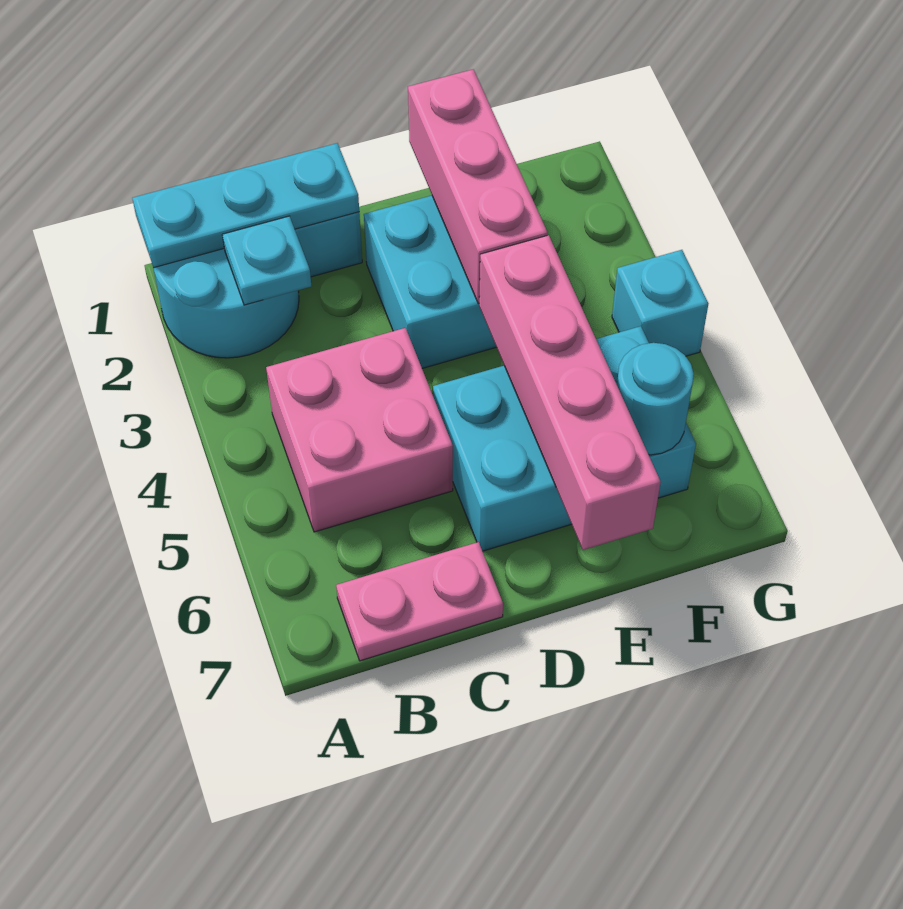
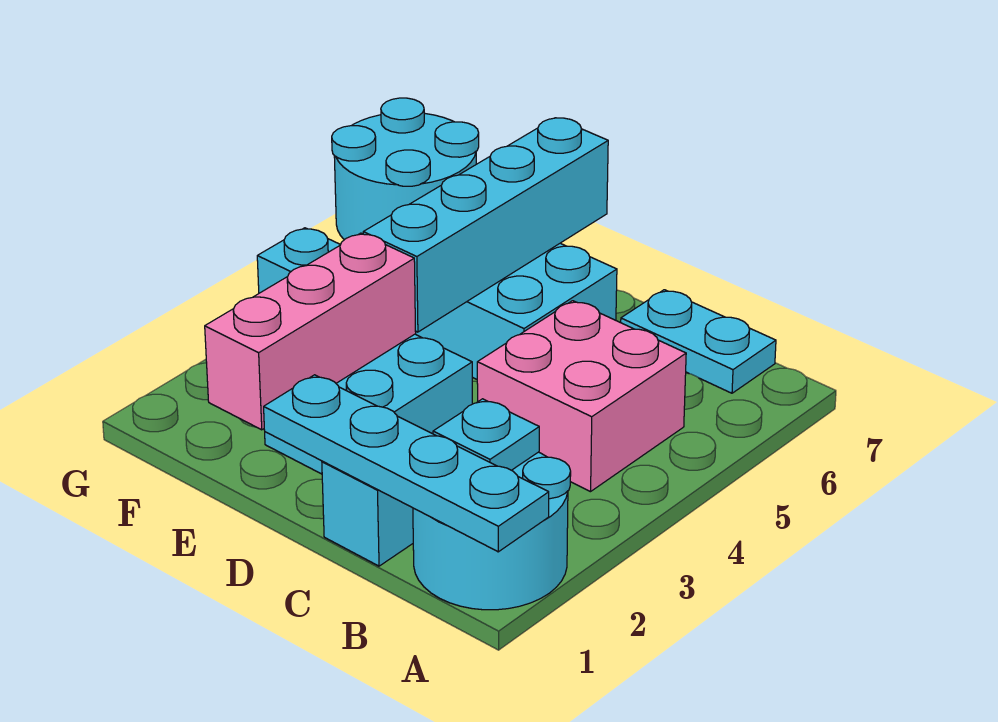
cyan 1x3 plate [132,143,359,268] -> cyan 1x4 plate [264,375,549,552]
pink 1x2 plate [336,542,503,661] -> cyan 1x2 plate [621,290,776,393]
pink 1x4 brick [479,235,661,550] -> cyan 1x4 brick [363,118,608,332]
cyan 1x1 round brick [617,343,694,455] -> cyan 2x2 round brick [332,98,479,240]

